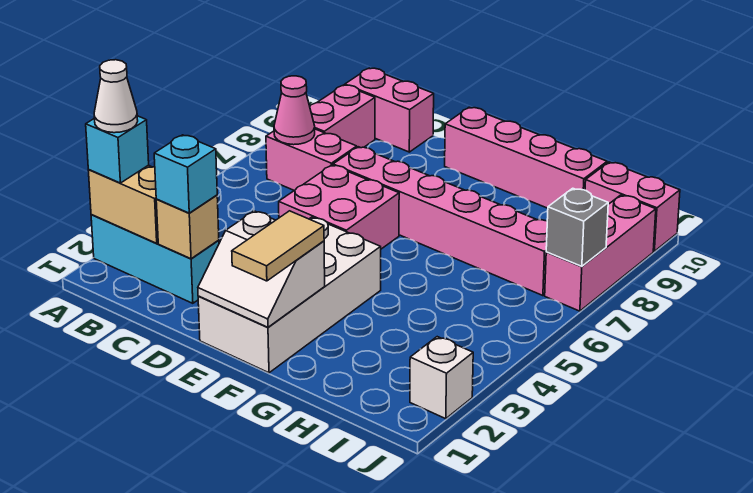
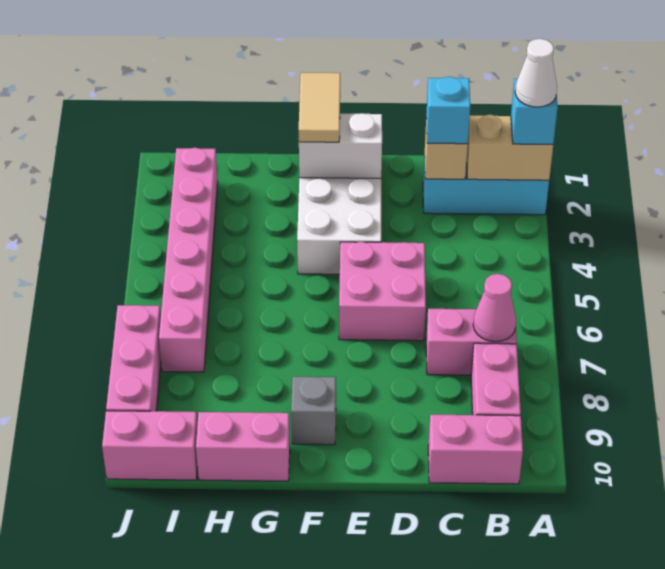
pink 1x6 brick [333,147,547,296] -> pink 1x6 brick turned to [159,148,218,372]
pink 1x4 brick [445,107,607,208] -> pink 1x2 brick [196,412,290,481]
white 1x1 brick [410,337,473,419] -> none
grey 1x1 brick [546,188,608,266] -> grey 1x1 brick moved to [291,377,336,445]

